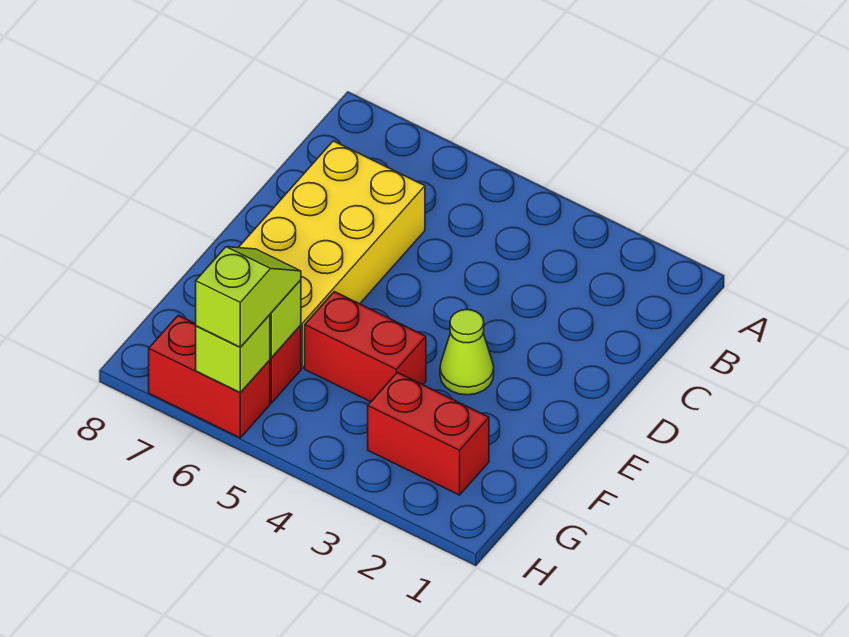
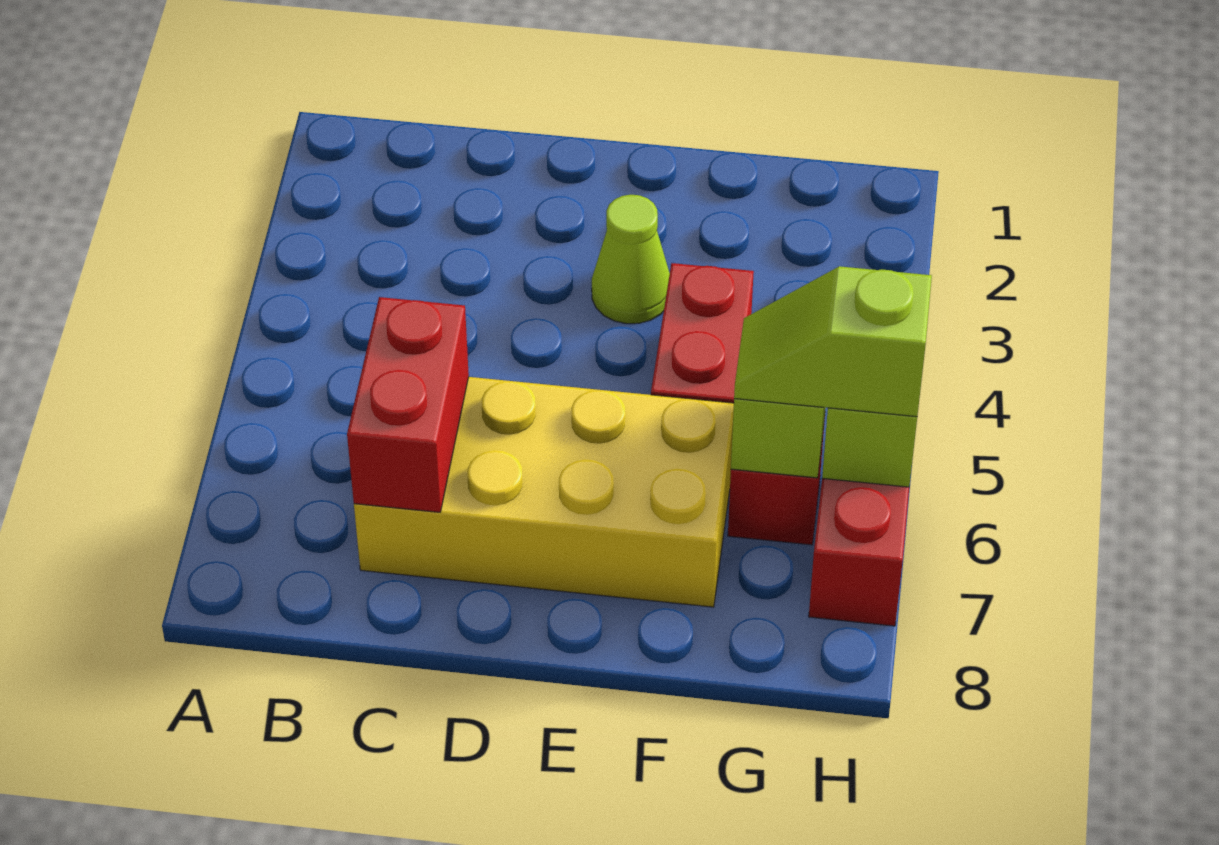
red 1x2 brick [368,372,489,495] -> red 1x2 brick moved to [347,297,469,512]

